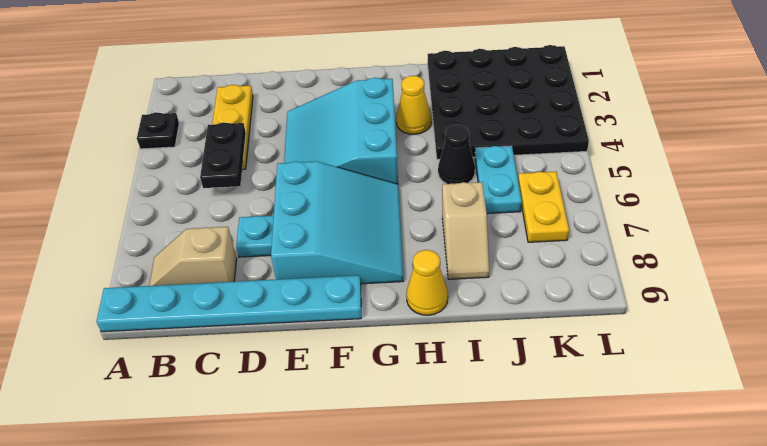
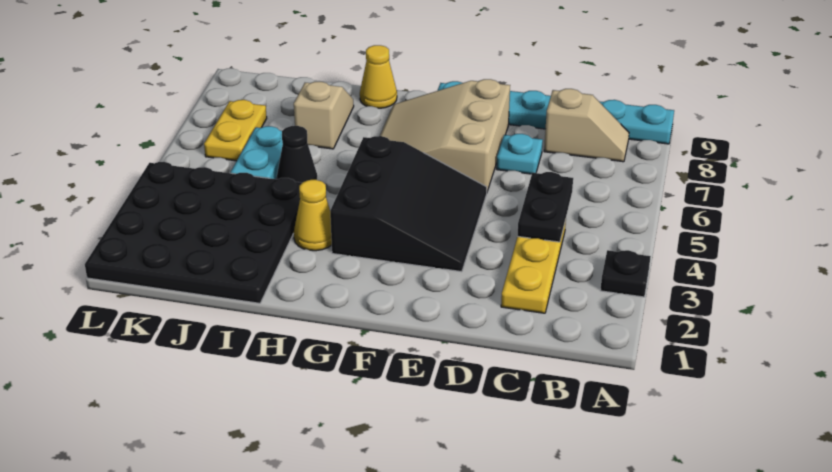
cyan 3x3 slope [284,78,398,184] -> black 3x3 slope [330,136,487,272]
cyan 3x3 slope [271,161,403,284] -> tan 3x3 slope [380,79,510,191]

